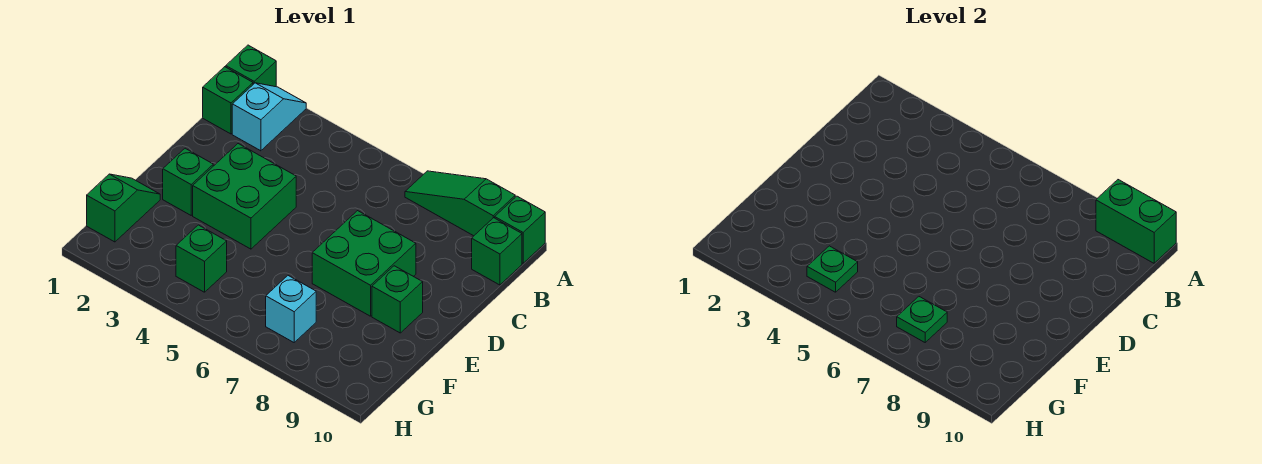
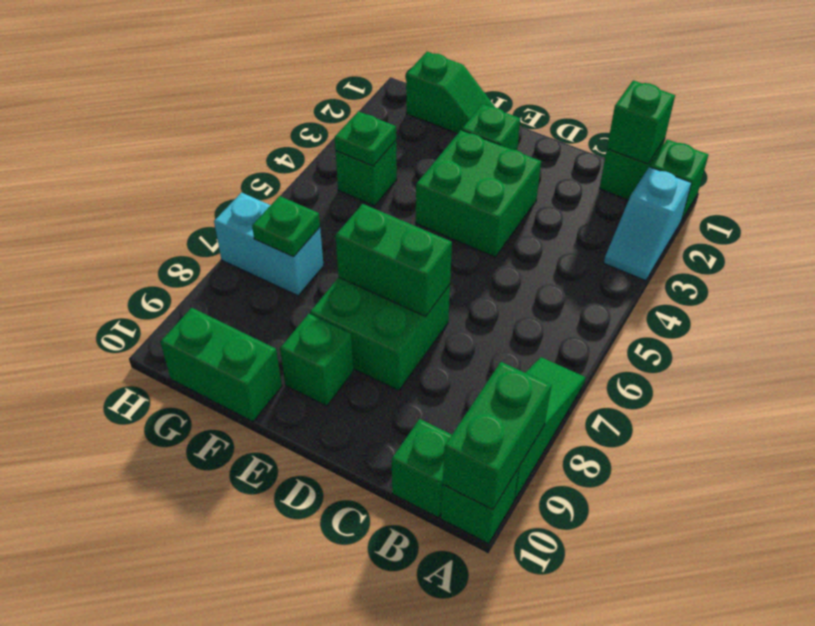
cyan 1x2 slope [232,83,306,151] -> cyan 1x2 slope turned to [604,167,691,281]
none -> green 1x1 brick [607,80,675,164]
none -> green 1x2 brick [335,204,452,316]
none -> green 1x2 brick [160,308,282,422]
cyan 1x1 brick [266,276,316,342] -> cyan 1x2 brick [214,193,324,296]

